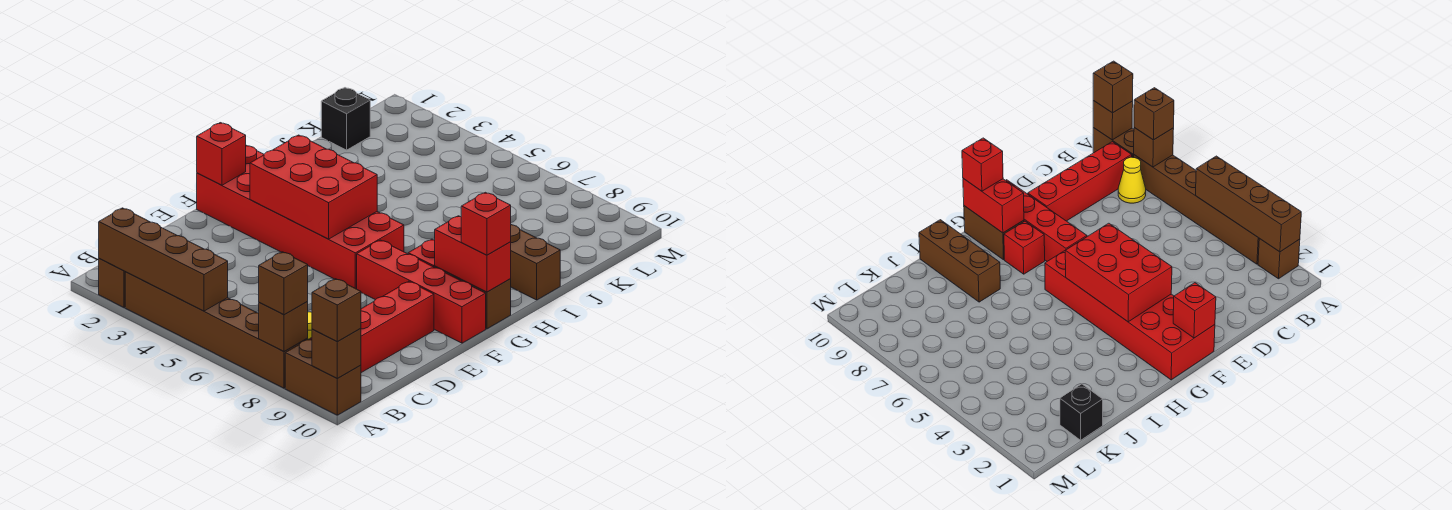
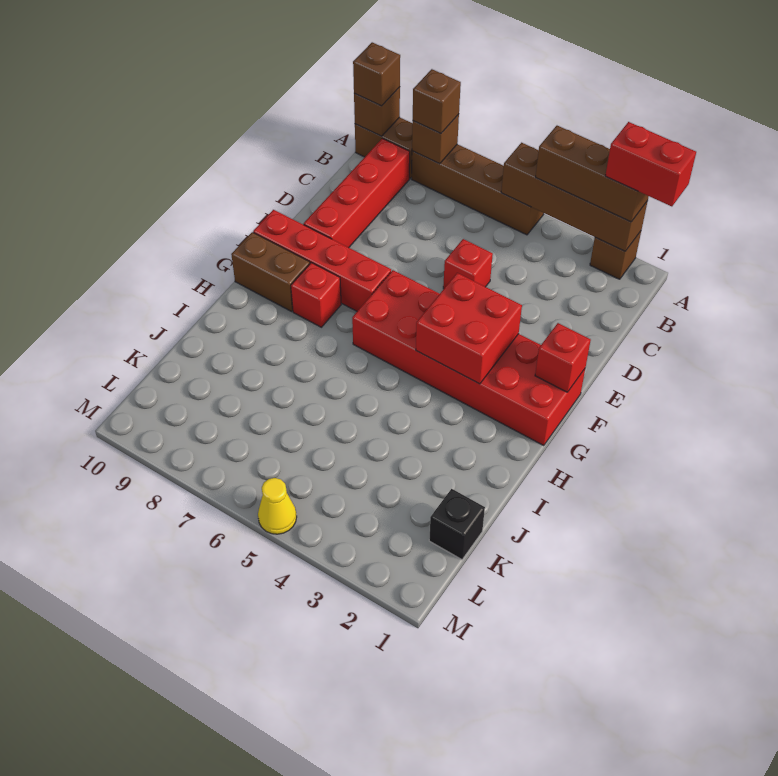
brown 1x6 brick [125,272,308,388] -> brown 1x4 brick [412,144,544,235]
yellow 1x1 cone [1118,157,1146,203] -> yellow 1x1 cone moved to [258,478,297,534]
red 2x3 brick [250,135,377,239] -> red 2x2 brick [416,273,522,384]
red 1x2 brick [435,216,511,292] -> red 1x2 brick moved to [605,122,696,206]
red 1x1 brick [461,192,511,255] -> red 1x1 brick moved to [443,239,493,289]
brown 1x3 brick [510,225,560,300] -> brown 1x3 brick moved to [536,126,649,222]

